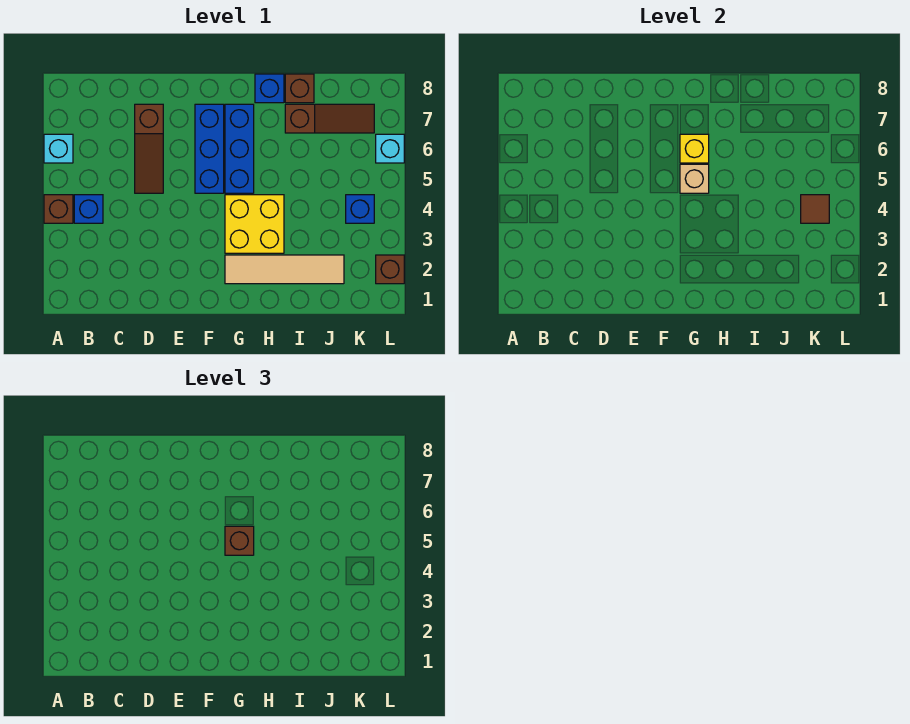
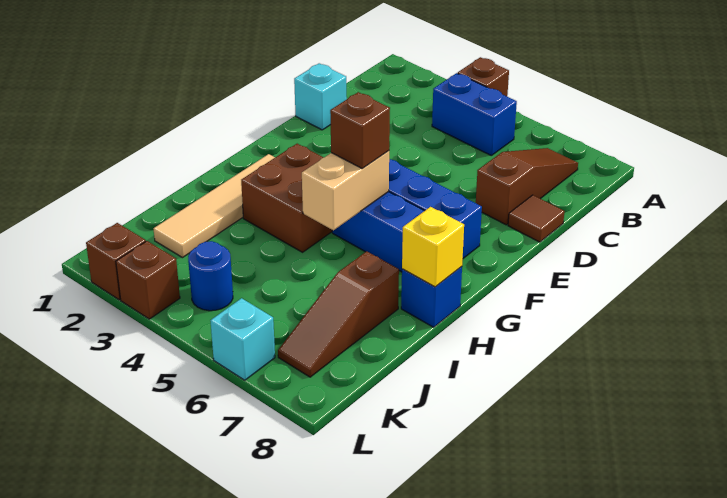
cyan 1x1 brick [44,134,73,163] -> cyan 1x1 brick moved to [294,63,347,130]
blue 1x1 brick [74,195,103,223] -> blue 1x2 brick [432,73,517,155]
brown 1x3 slope [135,104,163,193] -> brown 1x3 slope turned to [476,148,578,225]
yellow 2x2 brick [225,195,284,253] -> brown 2x2 brick [241,144,332,252]
tan 1x1 brick [680,164,709,193] -> tan 1x2 brick [302,151,389,230]
yellow 1x1 brick [680,134,709,163] -> yellow 1x1 brick moved to [402,207,464,287]
brown 1x1 brick [285,74,314,103] -> brown 1x1 brick moved to [116,241,180,319]
blue 1x1 brick [346,195,374,223] -> blue 1x1 round brick [188,241,233,311]
brown 1x1 tile [801,195,829,223] -> brown 1x1 tile moved to [508,195,565,242]

